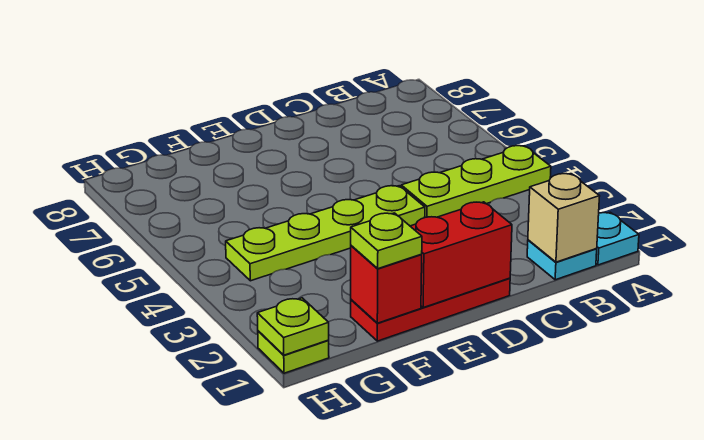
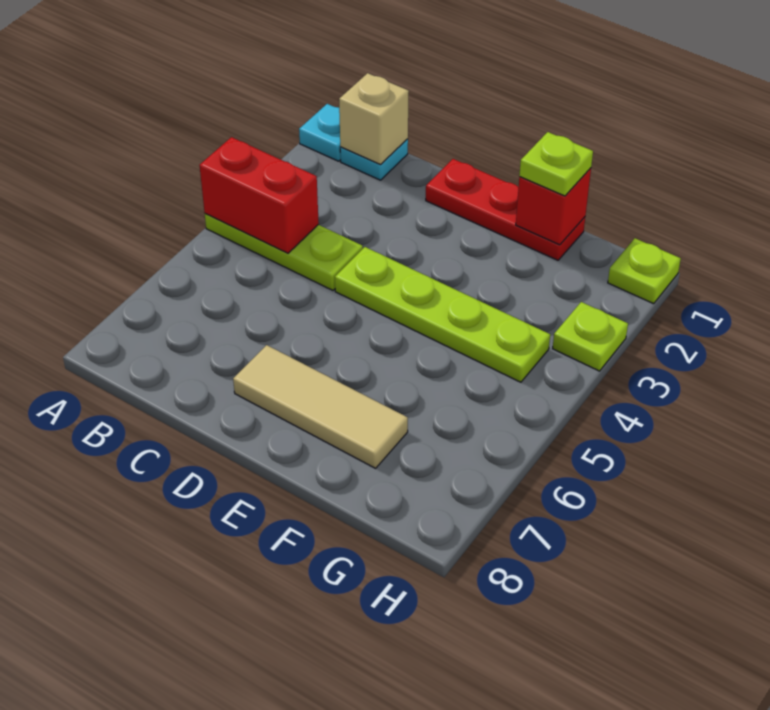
red 1x2 brick [410,202,512,308] -> red 1x2 brick moved to [199,137,319,253]
none -> tan 1x3 tile [233,345,408,468]
lime 1x1 plate [257,298,329,355] -> lime 1x1 plate moved to [553,302,628,371]

